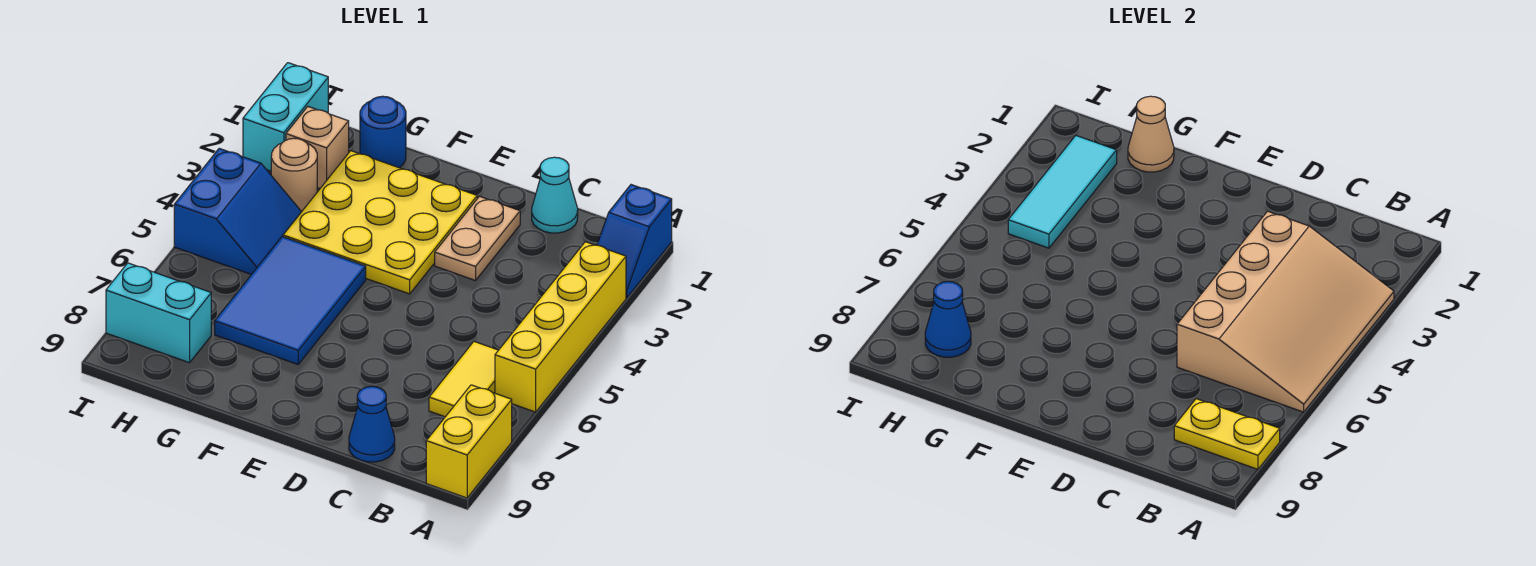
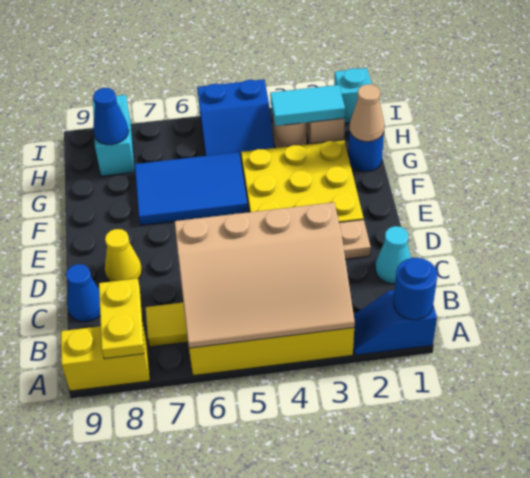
none -> blue 1x1 round brick [394,258,437,320]
none -> yellow 1x1 cone [105,229,142,282]
cyan 1x3 tile [1008,136,1117,248] -> cyan 1x2 tile [270,85,345,126]
cyan 1x2 brick [243,63,328,171] -> cyan 1x1 brick [334,68,372,123]

